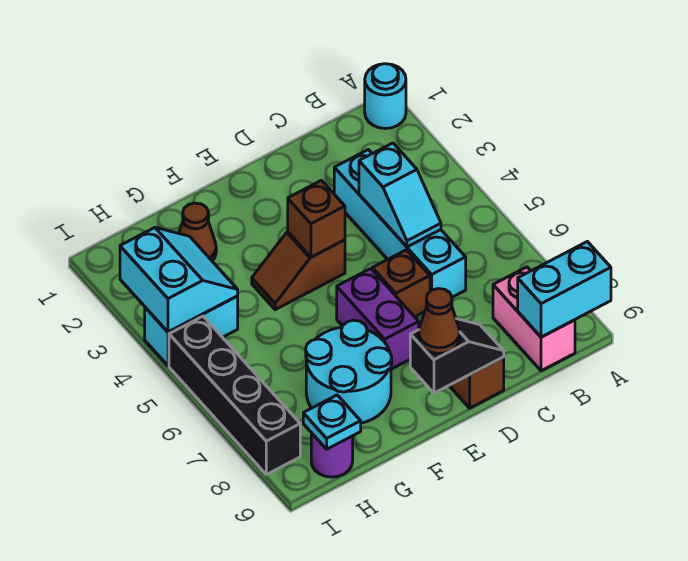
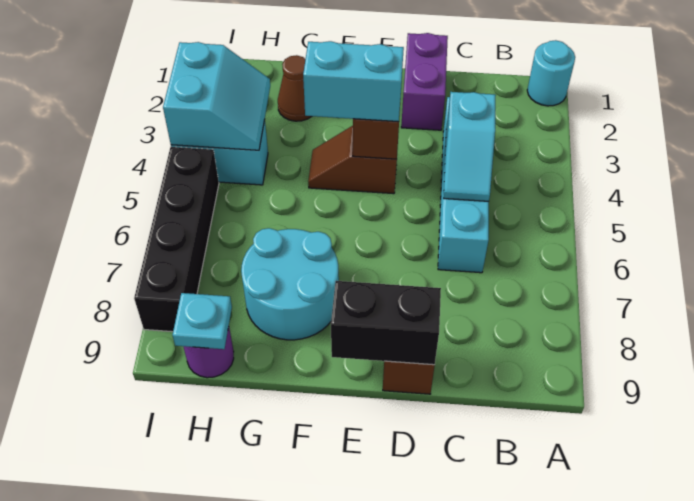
cyan 1x2 brick [518,242,611,337] -> cyan 1x2 brick moved to [303,41,404,122]
pink 1x2 brick [493,267,575,371] -> none
brown 1x1 brick [372,250,430,317] -> none
black 1x2 slope [410,319,504,393] -> black 1x2 brick [331,281,441,365]
purple 1x2 brick [337,269,419,369] -> purple 1x2 brick moved to [401,33,448,130]
brown 1x1 cone [419,289,460,353] -> none

